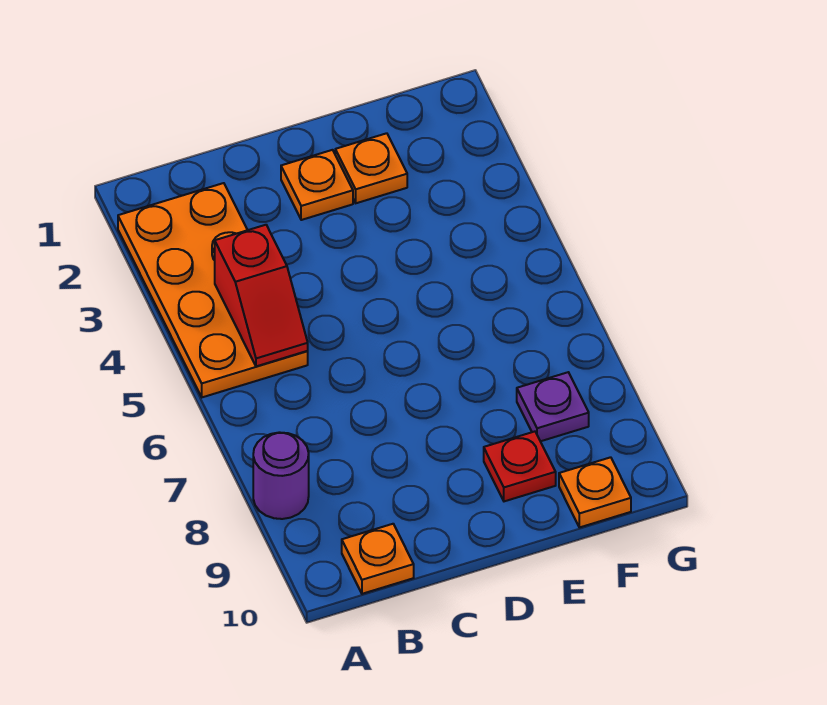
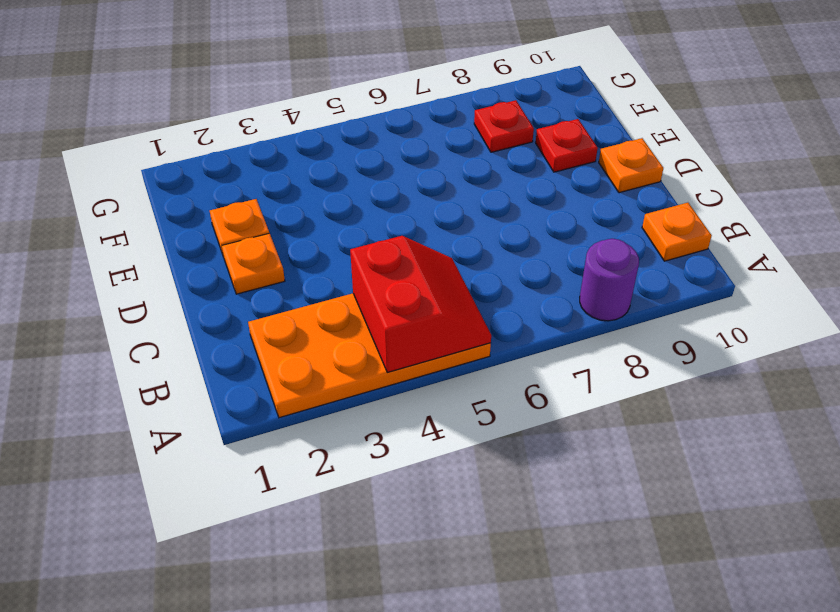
red 1x2 slope [215,225,308,366] -> red 2x2 slope [350,236,491,372]
purple 1x1 plate [517,372,589,441] -> red 1x1 plate [474,100,534,152]
orange 1x1 plate [559,457,631,527] -> orange 1x1 plate moved to [599,138,663,193]

